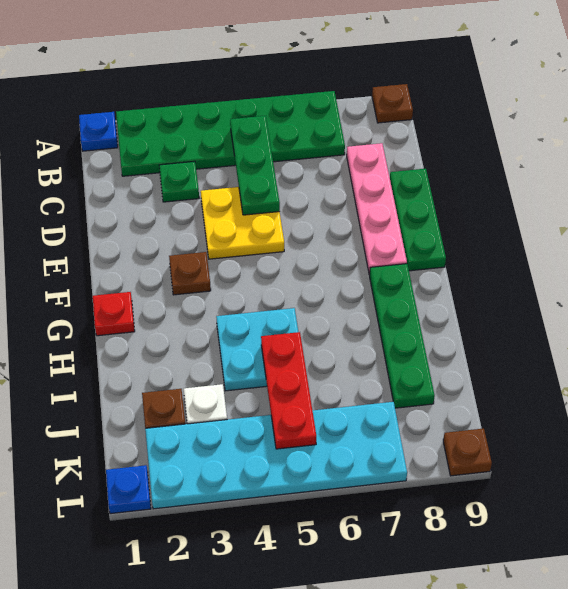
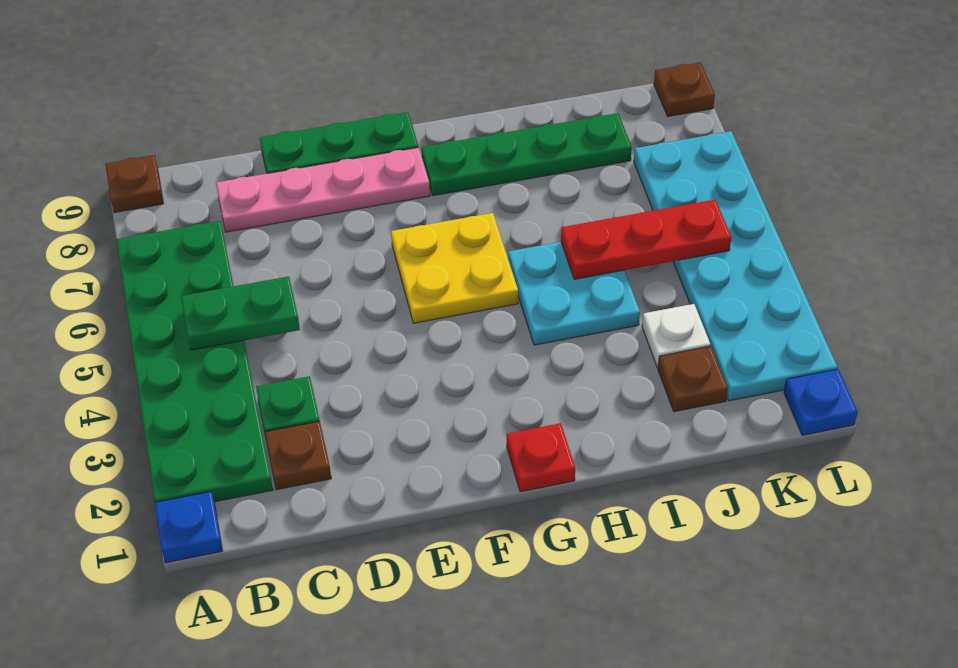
green 1x3 plate [230,116,280,215] -> green 1x2 plate [181,277,300,350]
yellow 2x2 plate [201,187,284,259] -> yellow 2x2 plate moved to [391,213,518,323]
brown 1x1 plate [169,252,211,295] -> brown 1x1 plate moved to [265,421,331,490]

